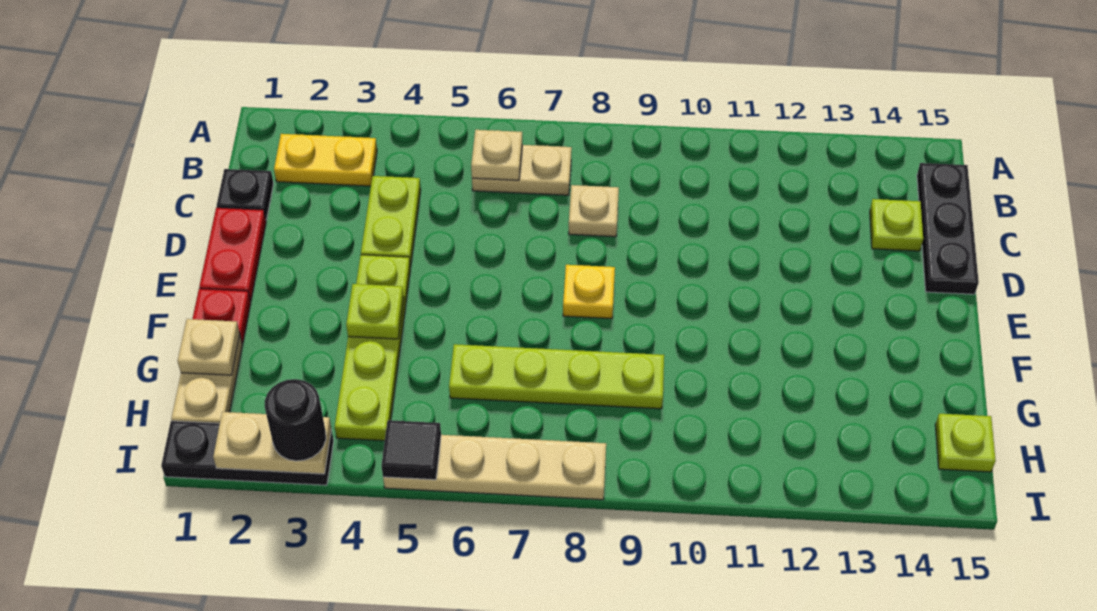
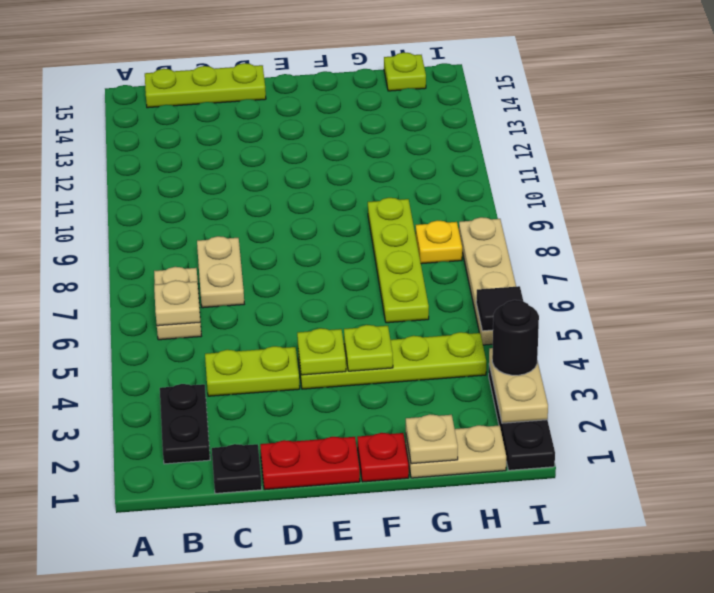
yellow 1x2 plate [274,134,377,186] -> black 1x2 plate [160,384,210,464]
black 1x3 plate [917,163,979,294] -> lime 1x3 plate [145,63,266,108]
tan 1x1 plate [569,185,619,237] -> tan 1x2 plate [197,236,244,308]
lime 1x1 plate [870,199,923,251] -> lime 1x1 plate moved to [297,328,346,375]
yellow 1x1 plate [563,265,615,319] -> yellow 1x1 plate moved to [416,220,462,264]

